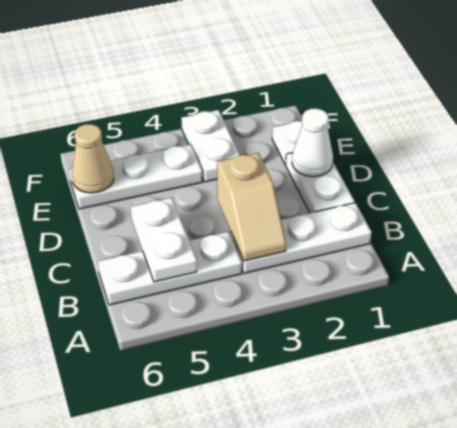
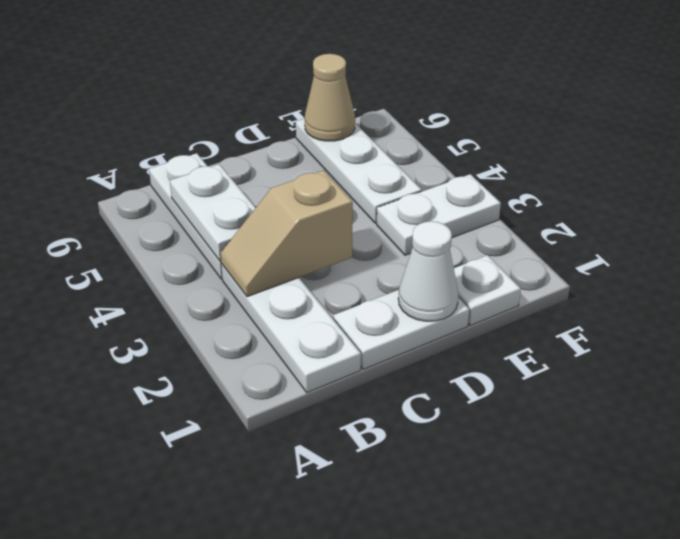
white 1x2 plate [130,198,197,282] -> white 1x2 plate turned to [170,164,255,261]

